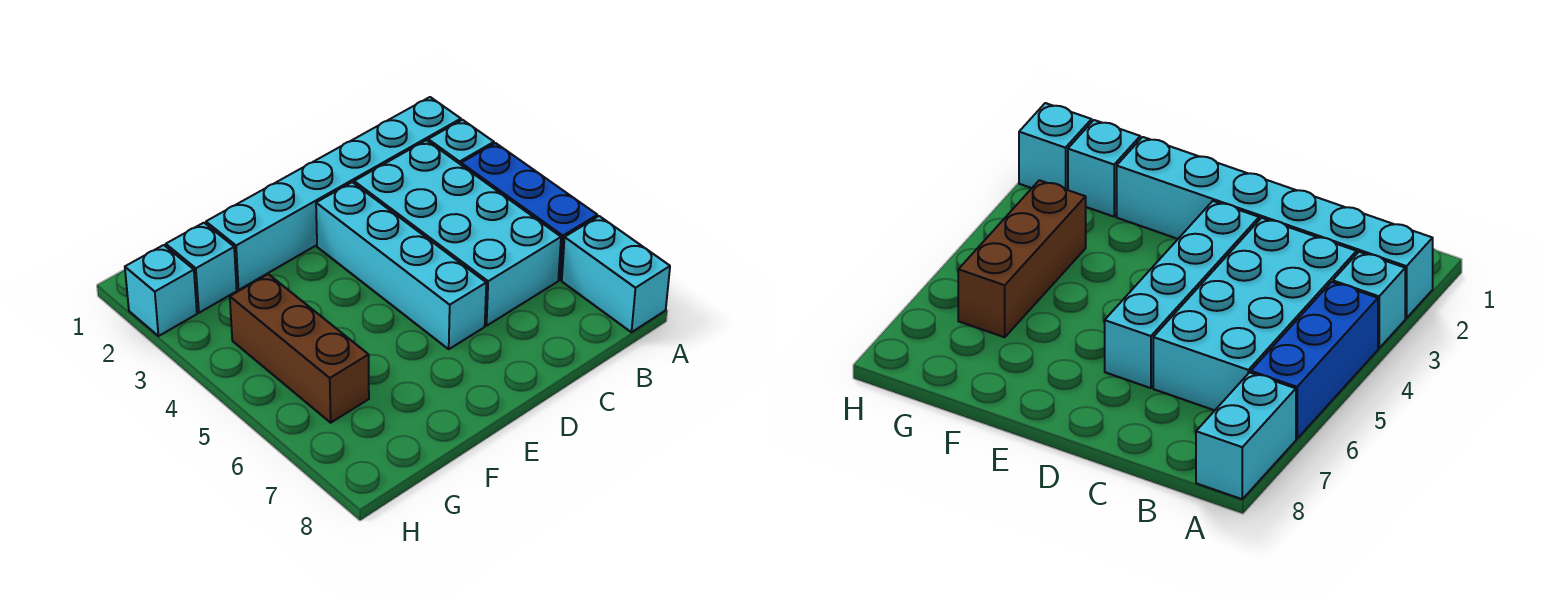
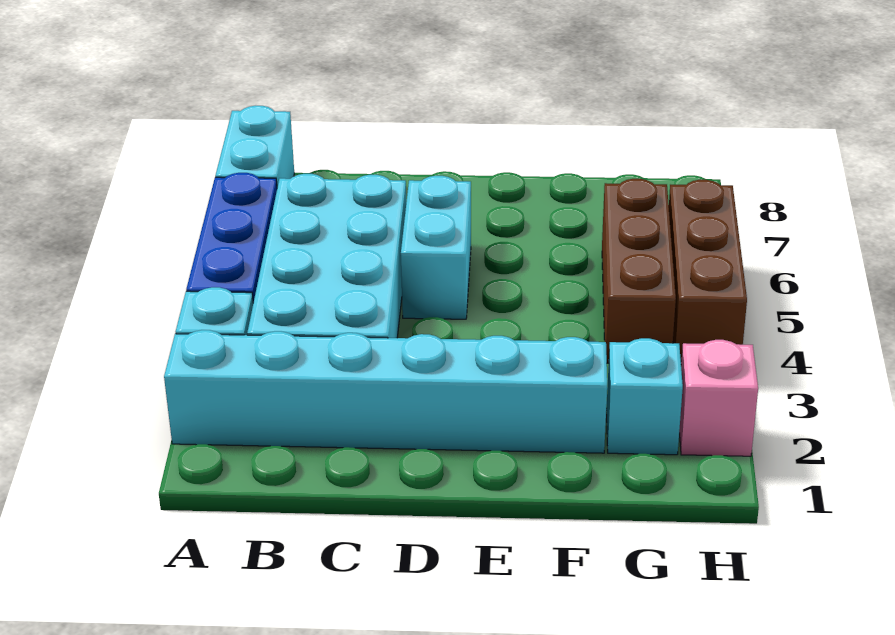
cyan 1x4 brick [316,182,486,349] -> cyan 1x2 brick [401,176,471,319]
cyan 1x1 brick [125,245,197,336] -> pink 1x1 brick [679,340,758,456]
none -> brown 1x3 brick [669,180,747,362]

